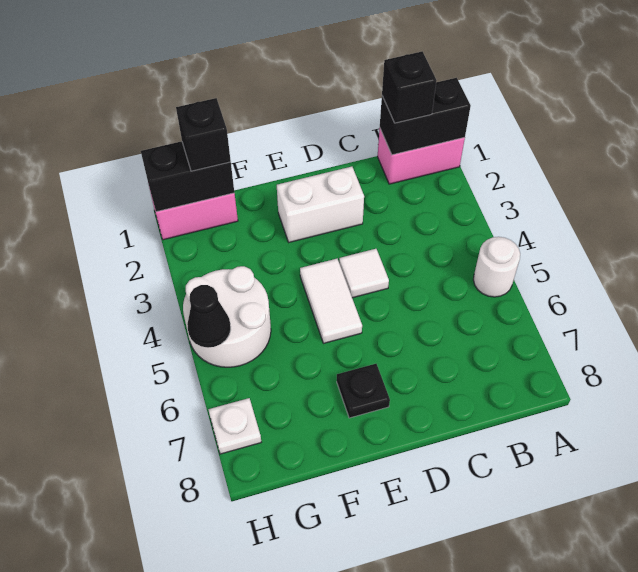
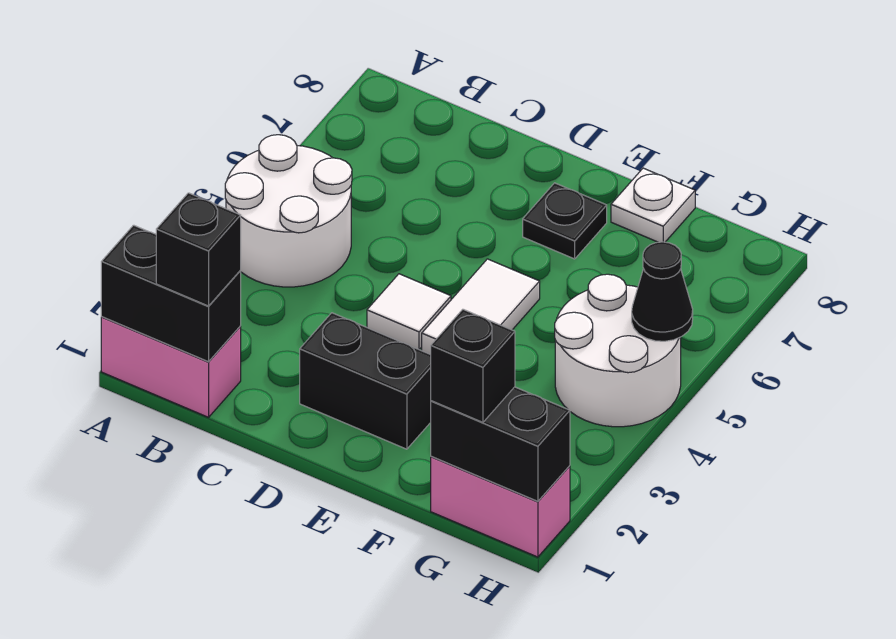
white 1x1 round brick [473,237,520,297] -> white 2x2 round brick [225,135,352,287]
white 1x2 brick [277,167,364,242] -> black 1x2 brick [300,313,431,449]
white 1x1 plate [208,398,261,454] -> white 1x1 plate moved to [611,168,695,242]

